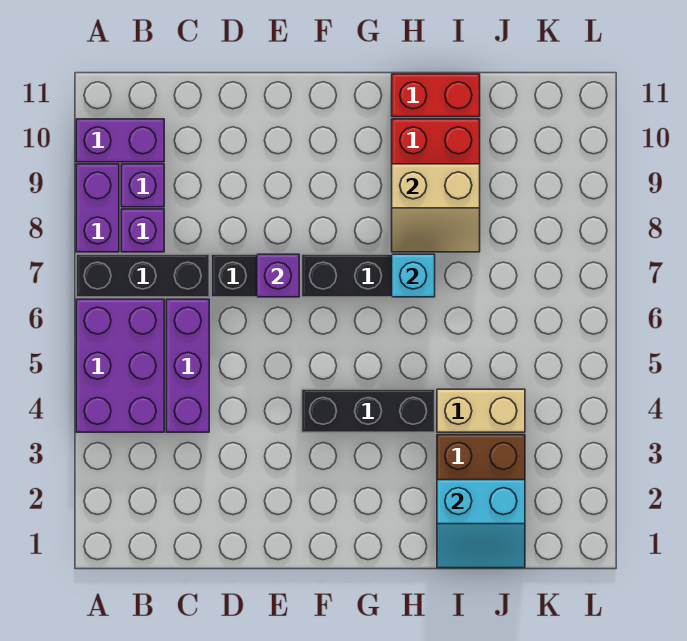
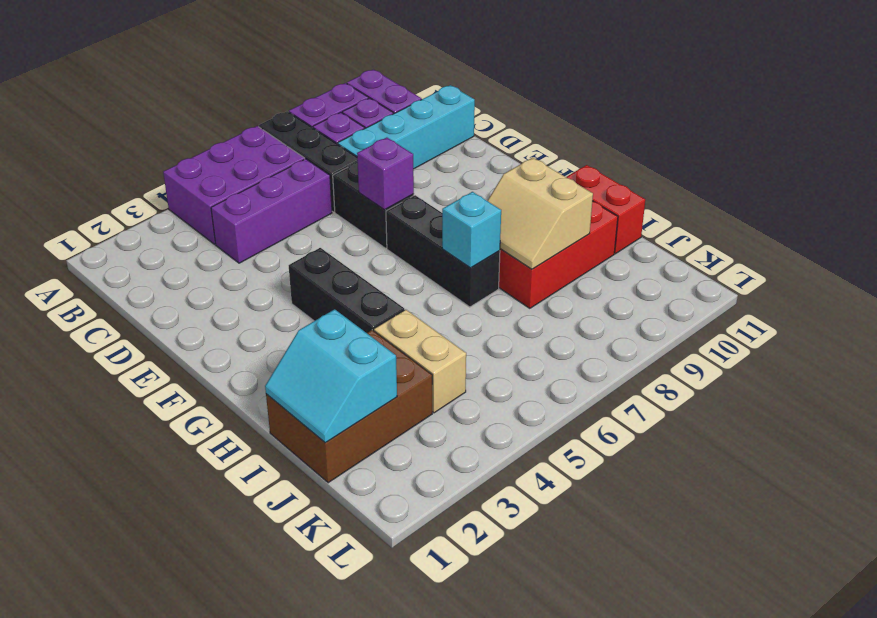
none -> cyan 1x4 brick [338,85,475,169]

